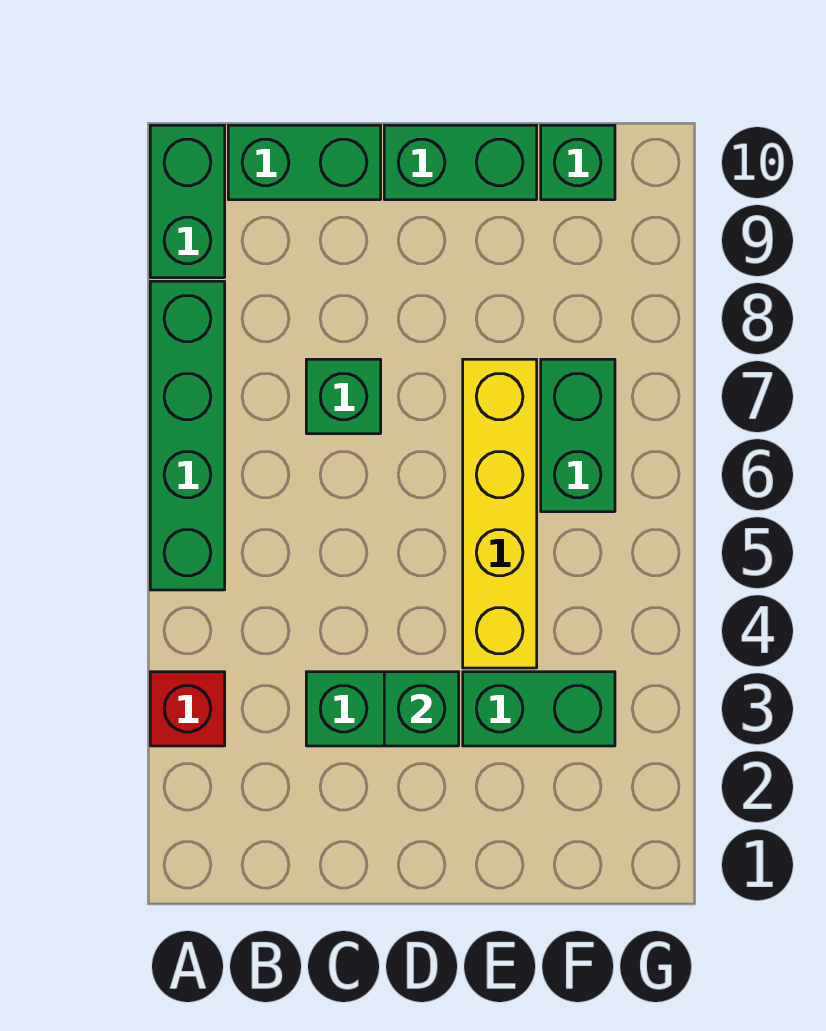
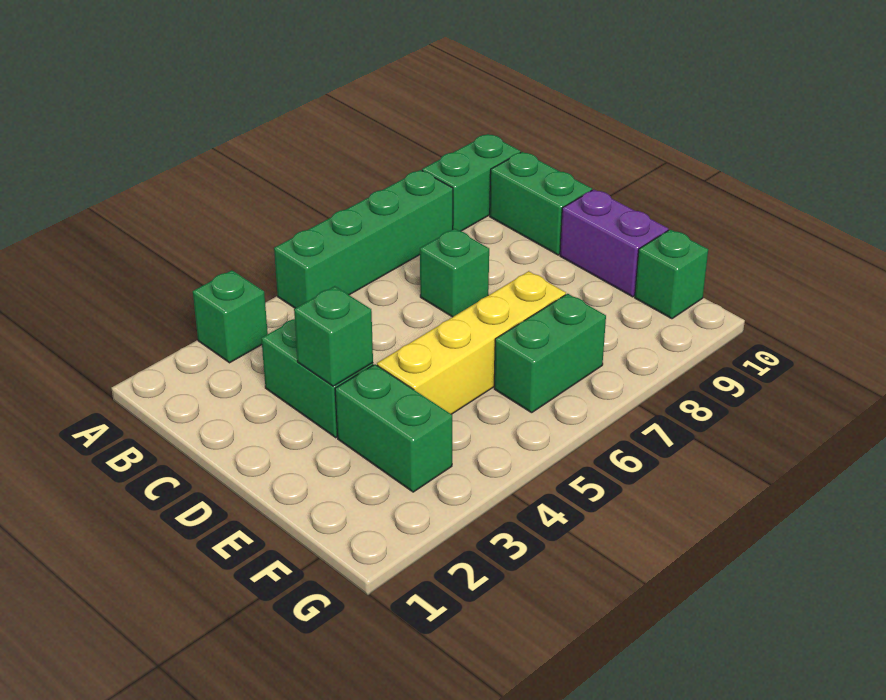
red 1x1 brick [150,672,225,746] -> green 1x1 brick [193,270,268,363]
green 1x2 brick [384,125,537,200] -> purple 1x2 brick [560,190,668,297]

